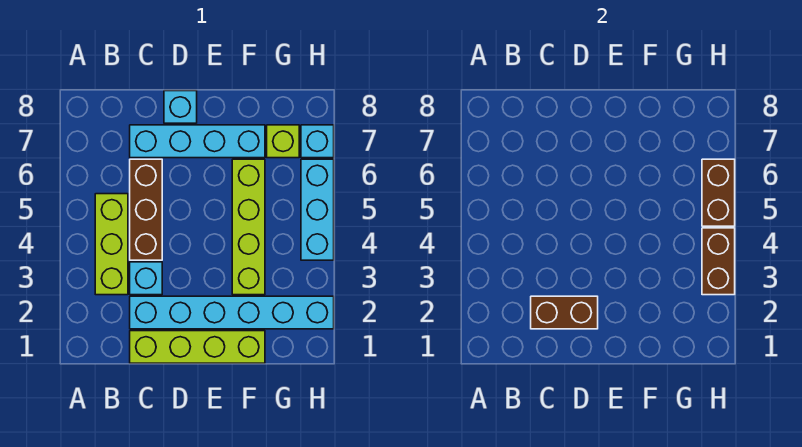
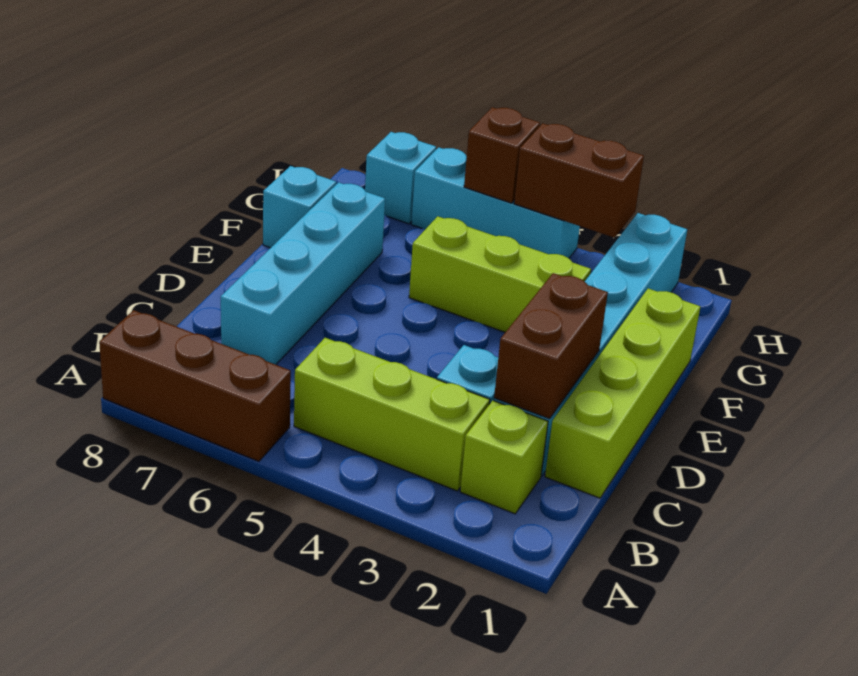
brown 1x3 brick [130,159,162,260] -> brown 1x3 brick moved to [99,310,291,461]
cyan 1x1 brick [164,91,197,123] -> cyan 1x1 brick moved to [263,166,336,248]
lime 1x4 brick [232,159,265,295] -> lime 1x3 brick [409,216,591,332]
lime 1x1 brick [267,125,299,158] -> lime 1x1 brick moved to [460,401,548,514]
brown 1x2 brick [702,159,735,226] -> brown 1x1 brick [464,107,540,203]

